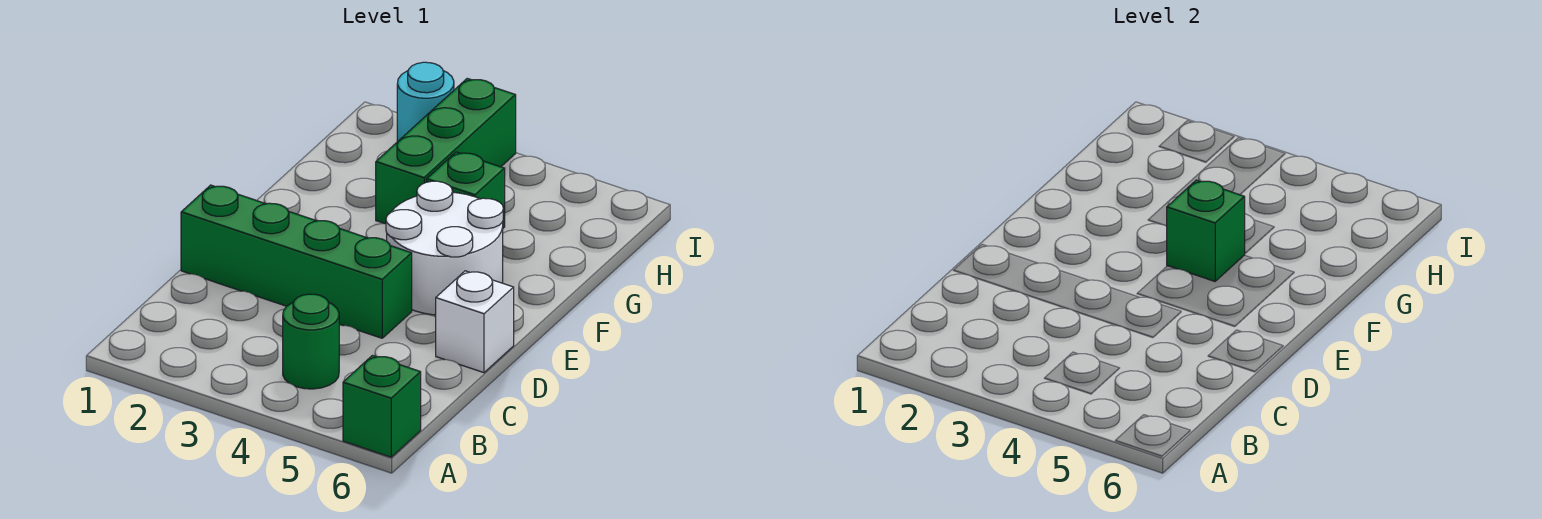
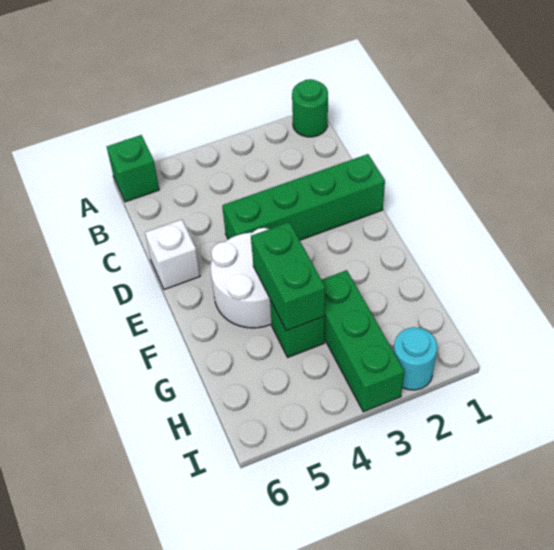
green 1x1 round brick [283,294,339,389] -> green 1x1 round brick moved to [292,79,328,137]
green 1x1 brick [1167,180,1245,281] -> green 1x2 brick [251,222,325,331]

